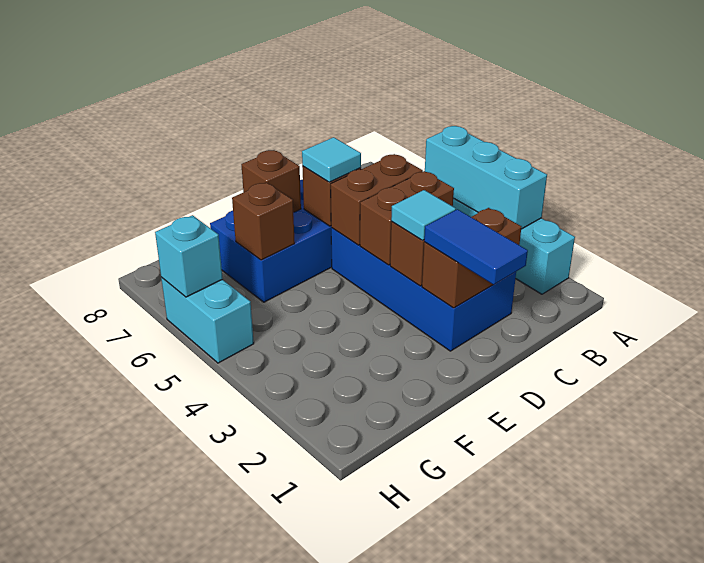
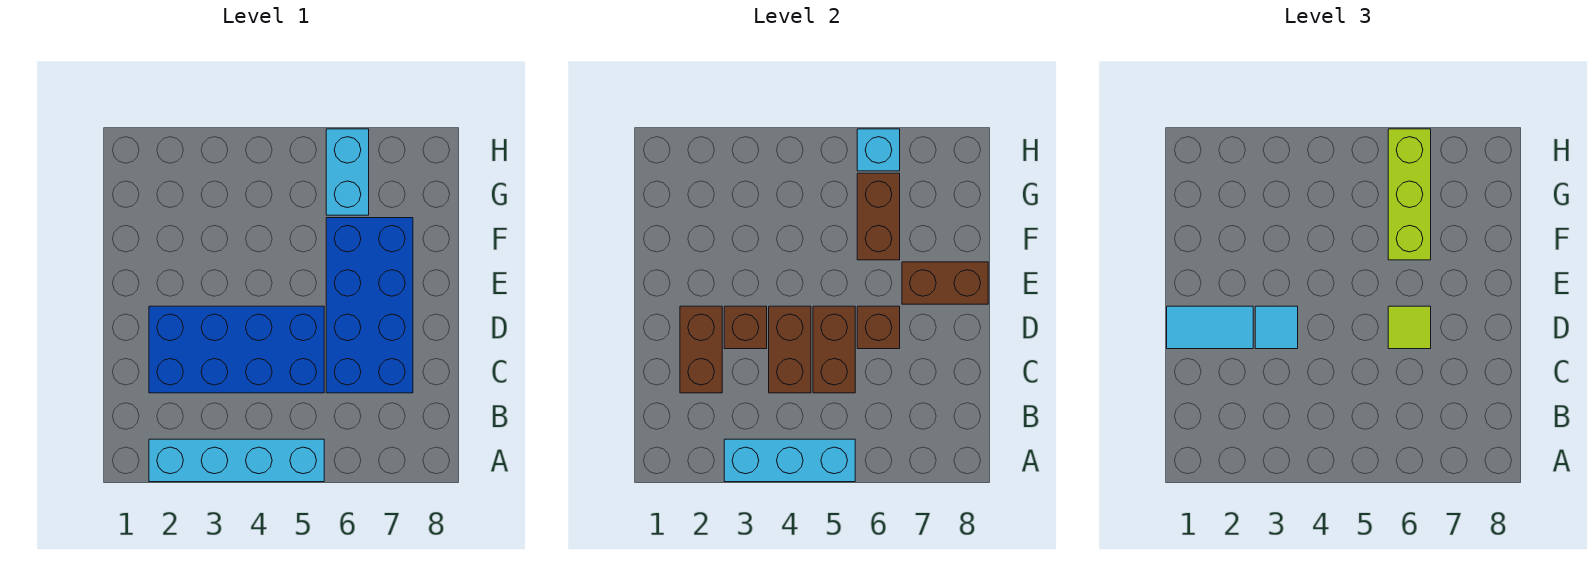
blue 1x2 tile [424,209,528,285] -> cyan 1x2 tile [1167,306,1253,349]
cyan 1x1 tile [302,137,361,182] -> lime 1x1 tile [1388,306,1431,349]
brown 1x1 brick [241,150,301,213] -> brown 1x2 brick [902,262,988,304]
brown 1x1 brick [232,182,295,260] -> brown 1x2 brick [857,173,900,260]
none -> lime 1x3 brick [1388,129,1431,260]
cyan 1x2 brick [161,277,254,363] -> cyan 1x2 brick turned to [326,129,369,215]

